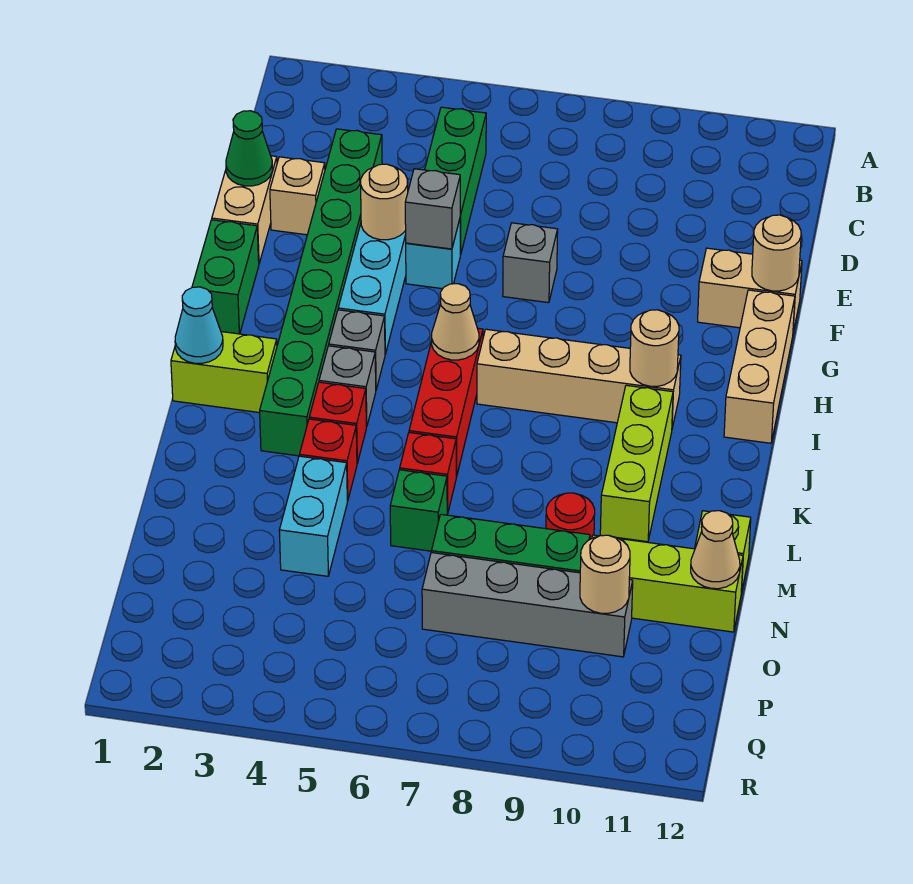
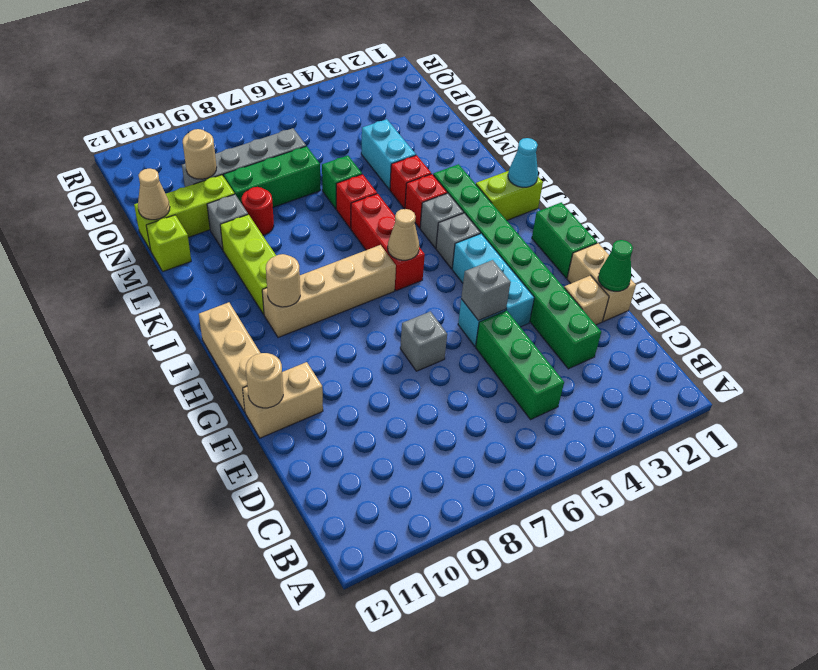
tan 1x1 round brick [361,164,408,240] -> none
none -> grey 1x1 brick [207,194,248,250]

